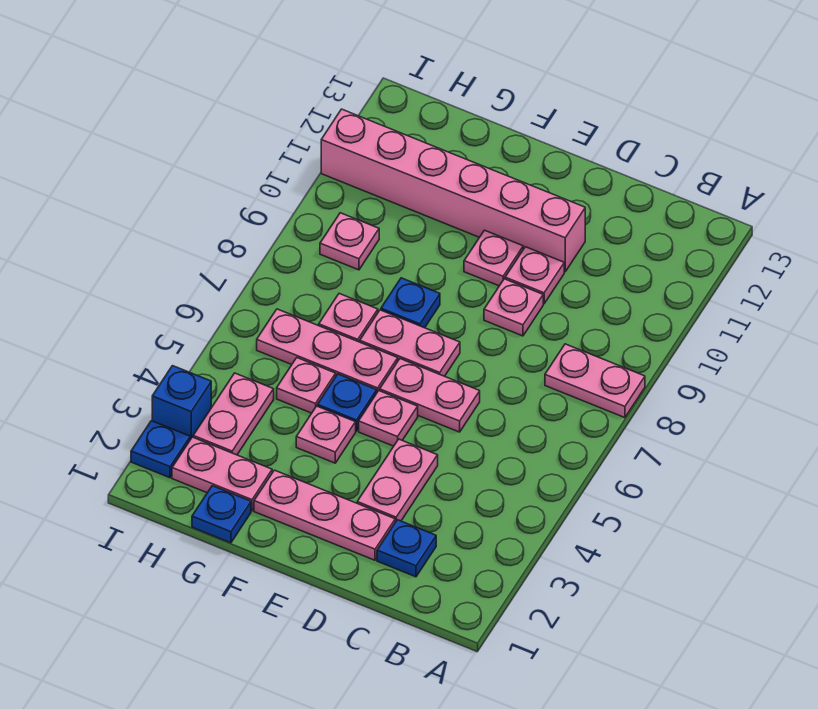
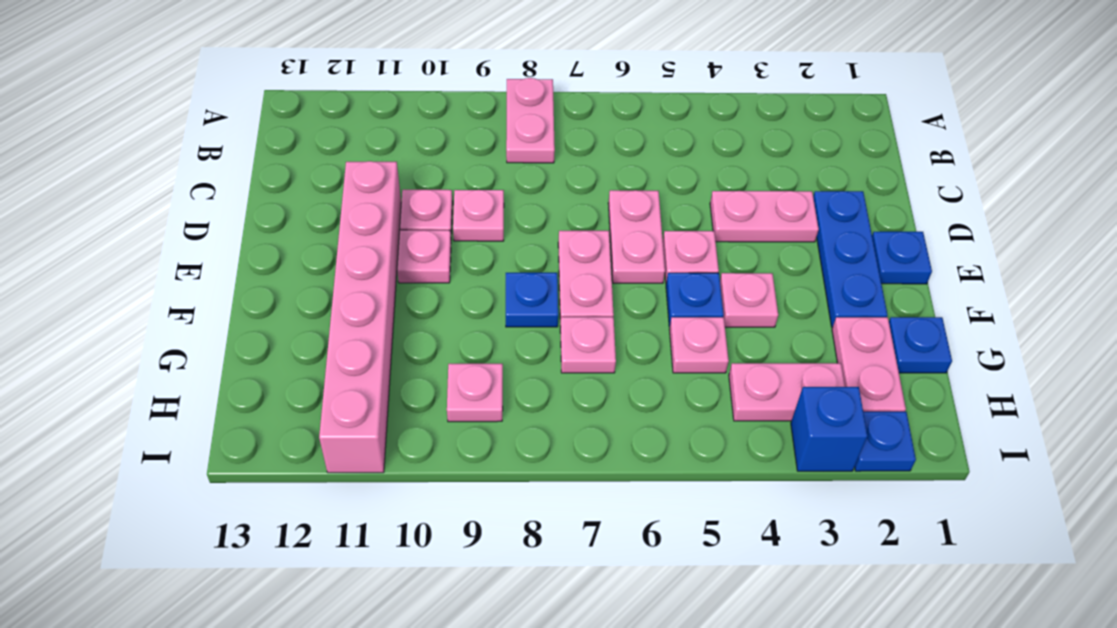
blue 1x1 plate [377,520,436,577] -> blue 1x1 plate moved to [872,232,932,284]
pink 1x3 plate [254,470,395,560] -> blue 1x3 plate [813,191,887,327]
pink 1x3 plate [257,309,398,392] -> none

